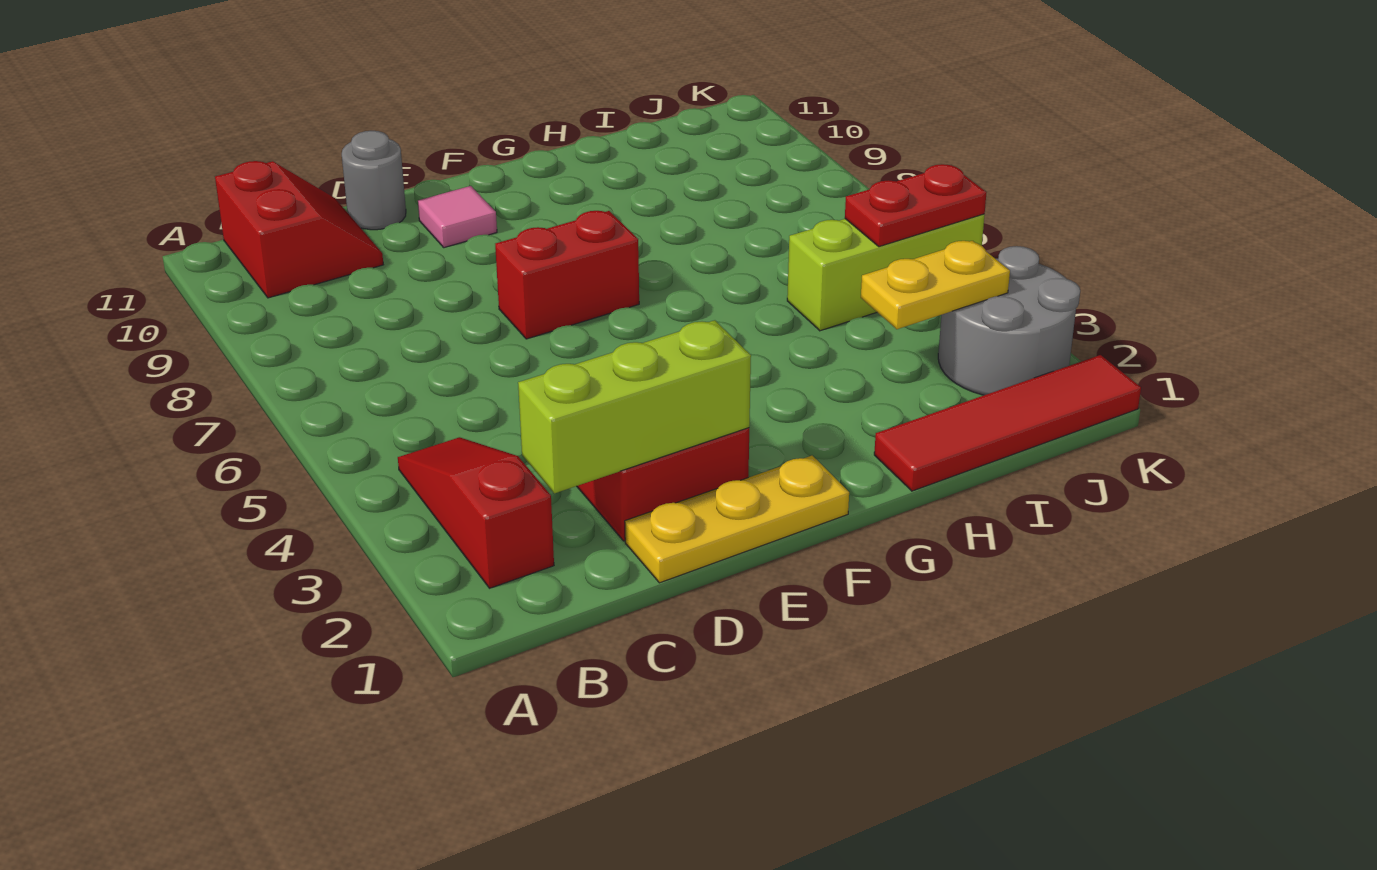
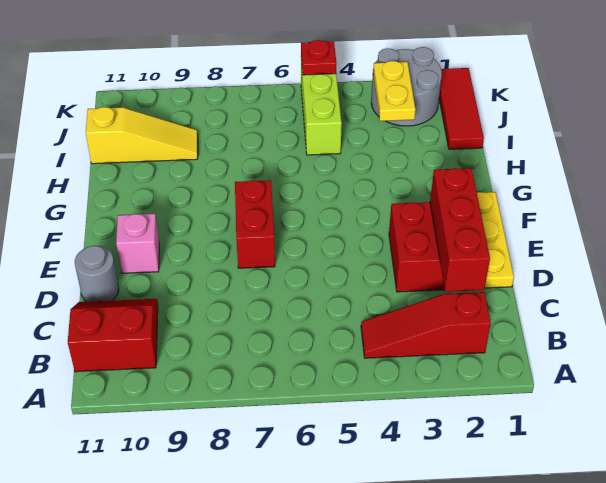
lime 1x3 brick [518,320,751,493] -> red 1x3 brick [430,168,490,292]
pink 1x1 tile [418,186,497,248] -> pink 1x1 brick [116,214,159,273]
red 1x4 tile [874,355,1141,491] -> red 1x3 tile [439,68,484,149]
none -> yellow 1x3 slope [86,107,198,164]
red 1x2 plate [845,164,987,247] -> red 1x1 plate [301,40,337,75]

